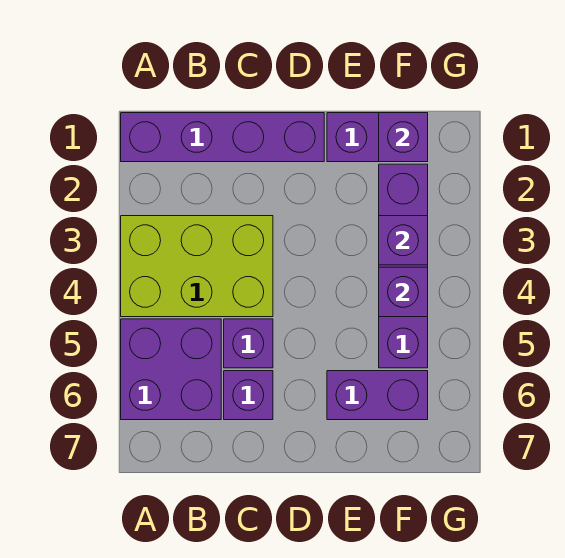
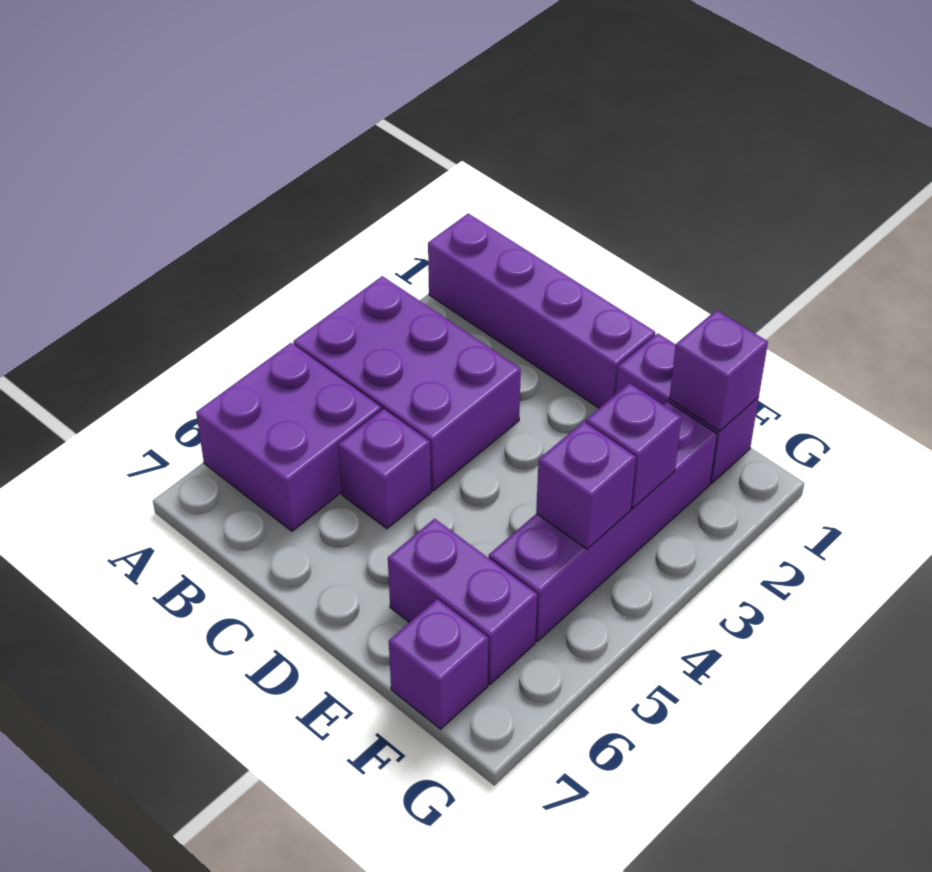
lime 2x3 brick [121,216,273,317] -> purple 2x3 brick [293,276,521,491]
purple 1x1 brick [224,371,273,420] -> purple 1x1 brick moved to [389,599,488,729]

